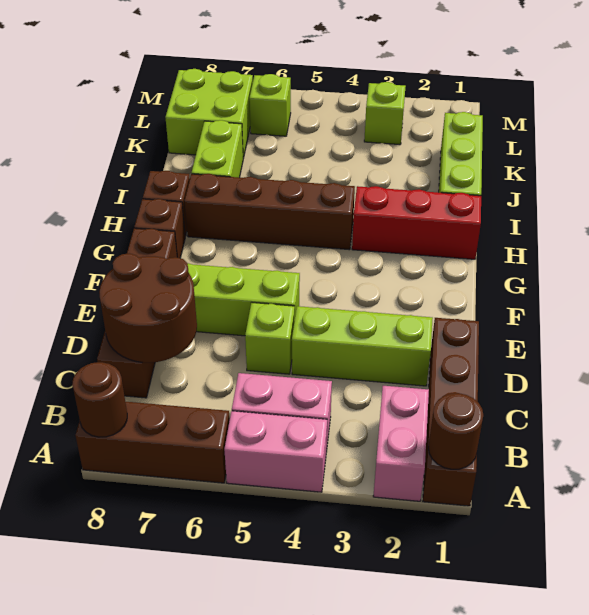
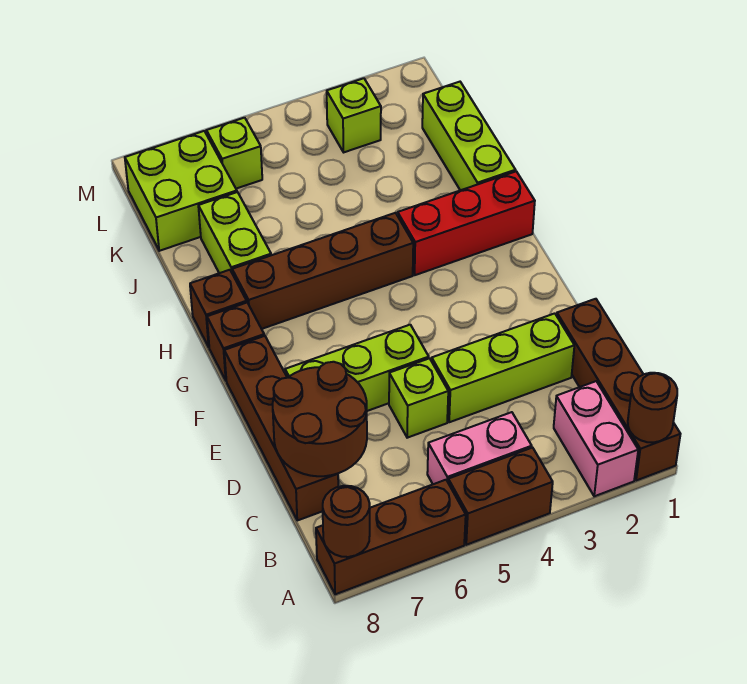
pink 1x2 brick [224,411,327,492] -> brown 1x2 brick [448,448,553,545]

